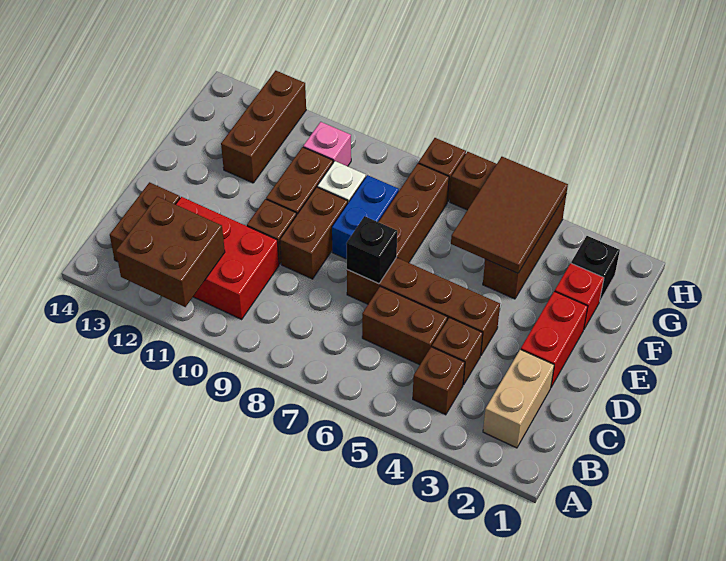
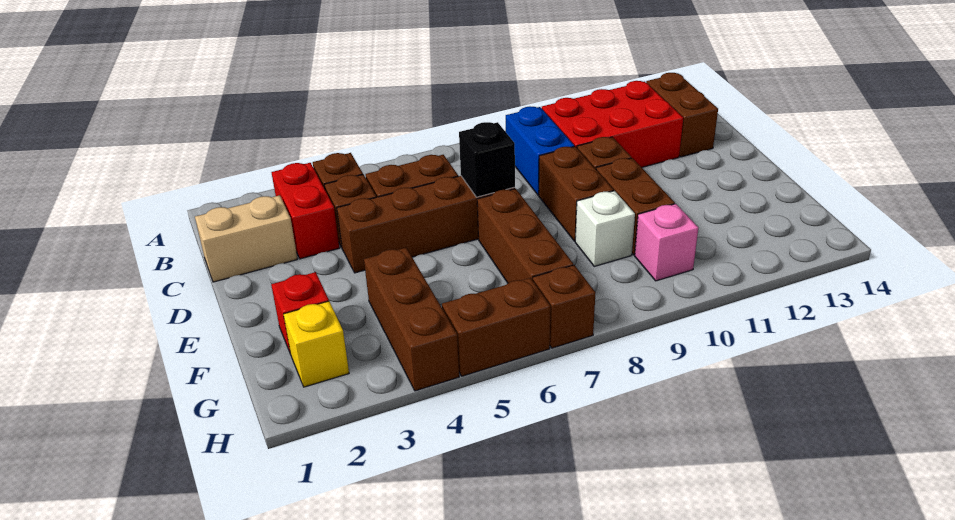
brown 2x2 brick [116,196,225,307] -> none
tan 1x2 brick [483,349,554,448] -> tan 1x2 brick turned to [195,195,297,282]
red 1x2 brick [521,291,588,387] -> red 1x2 brick moved to [271,163,340,259]
blue 1x2 brick [332,175,399,259] -> blue 1x2 brick moved to [506,107,574,195]
brown 2x3 tile [451,157,568,273] -> none
brown 1x3 brick [221,71,306,183] -> none
black 1x1 brick [571,236,620,300] -> yellow 1x1 brick [283,301,349,387]

